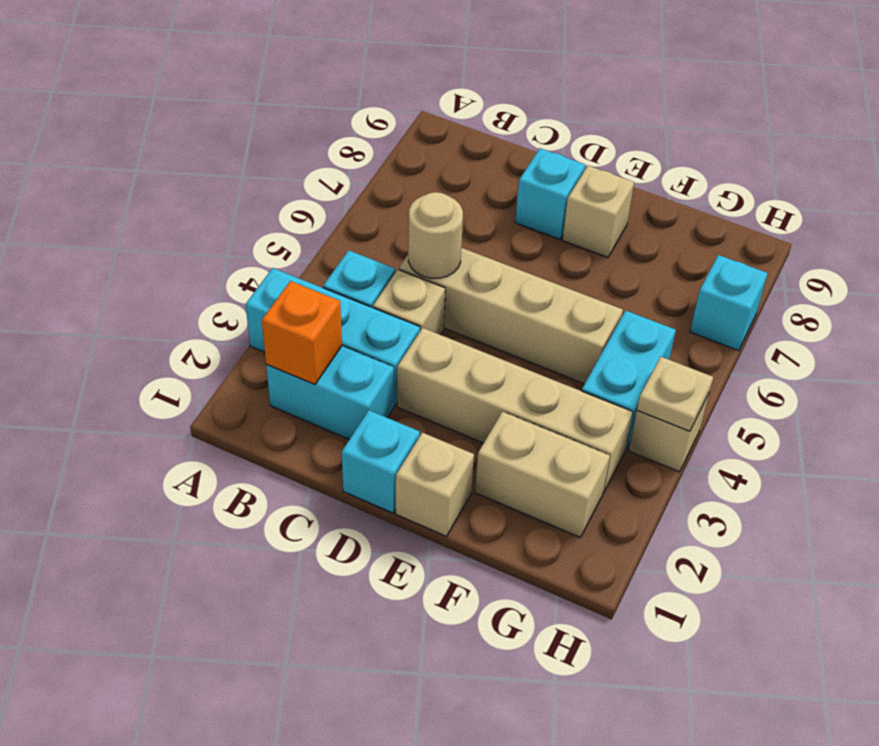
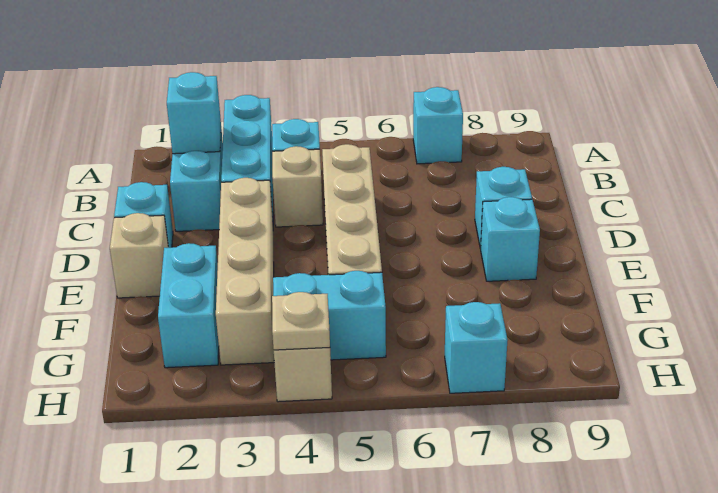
none -> cyan 1x1 brick [413,87,463,164]
orange 1x1 brick [262,281,342,385] -> cyan 1x1 brick [167,72,221,154]
tan 1x1 round brick [408,192,463,278] -> none
tan 1x1 brick [563,166,634,257] -> cyan 1x1 brick [481,197,540,281]
tan 1x2 brick [475,412,610,537] -> cyan 1x2 brick [158,243,219,368]

